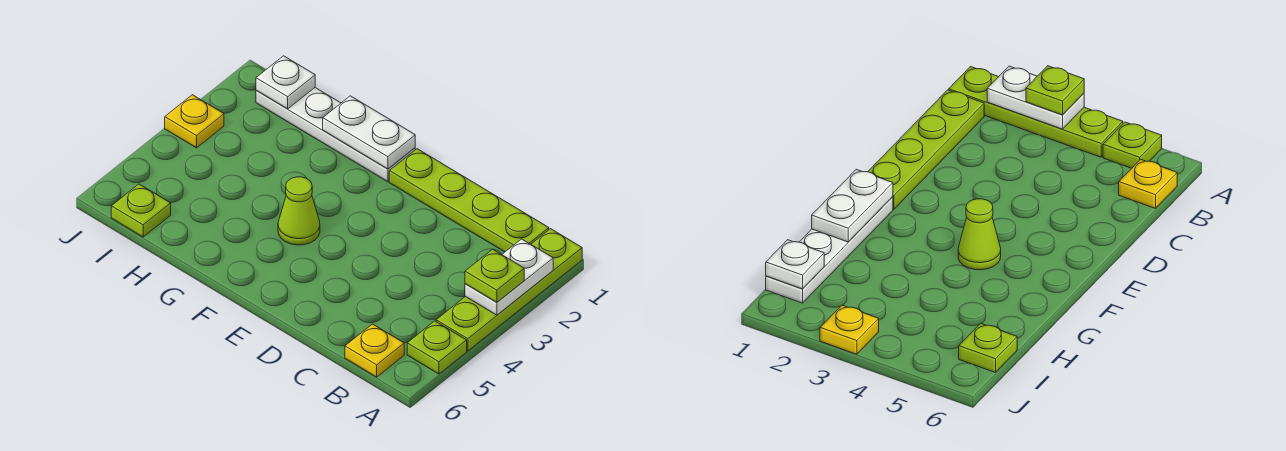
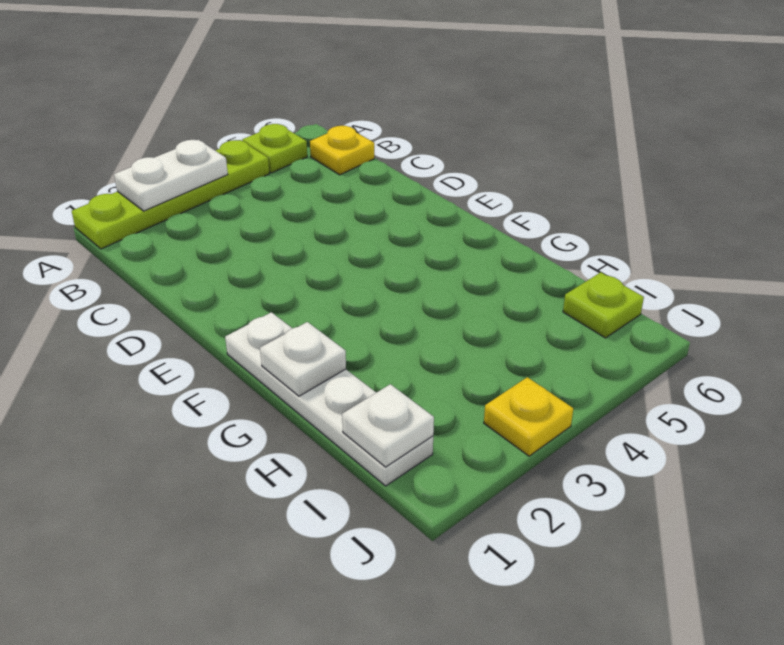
lime 1x1 plate [465,249,524,302] -> none
lime 1x4 plate [389,149,549,252] -> none
white 1x2 plate [323,96,415,169] -> white 1x1 plate [260,322,346,396]
lime 1x1 cone [278,177,320,245] -> none

